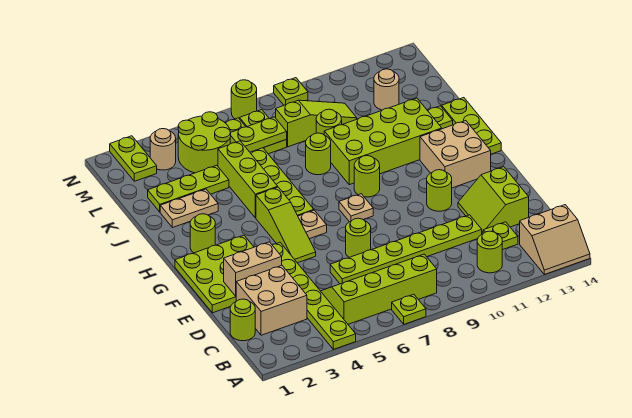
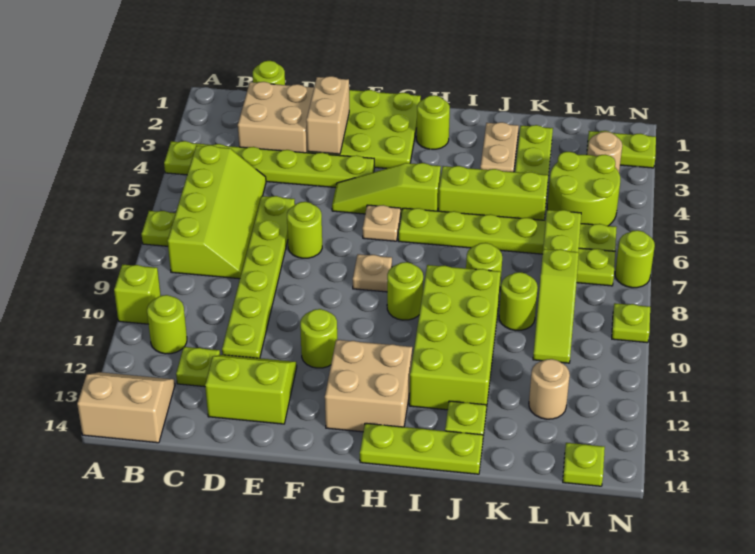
none -> lime 1x1 brick [114,264,161,324]
tan 2x2 slope [520,205,590,274] -> tan 2x2 slope turned to [77,372,175,443]
none -> lime 1x1 plate [563,443,605,486]

